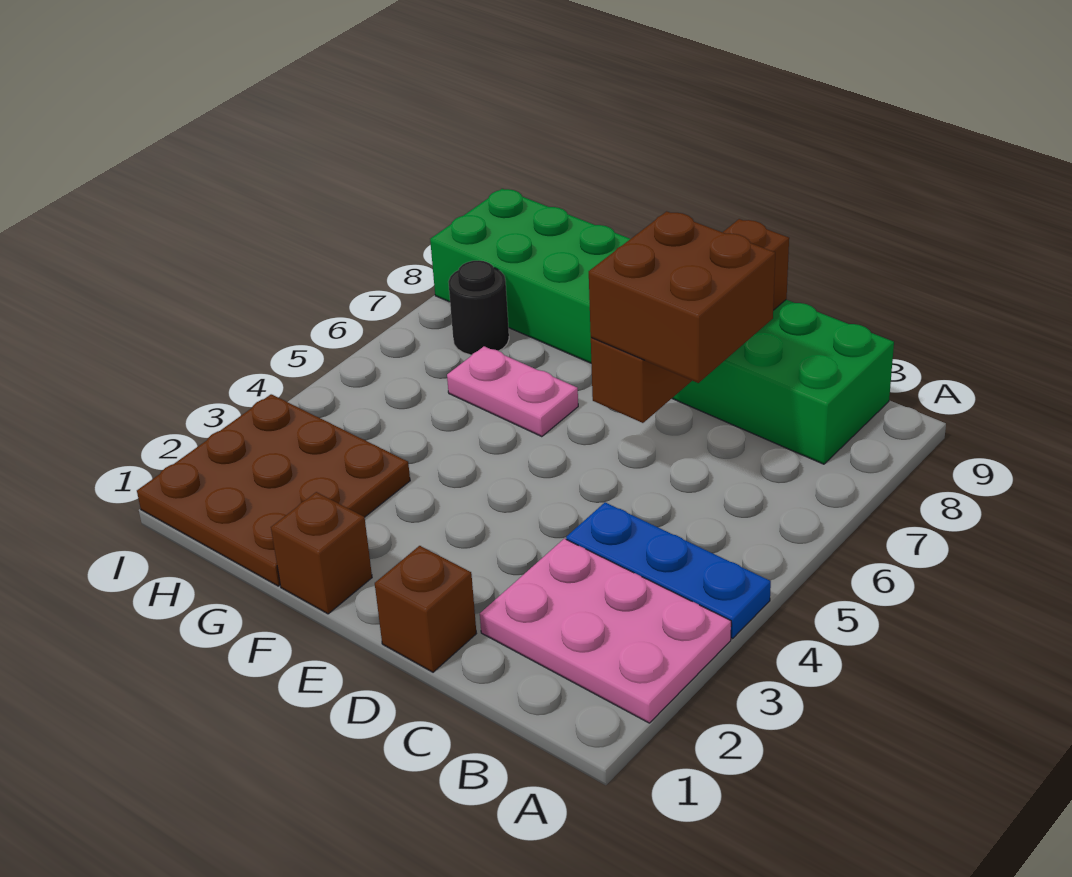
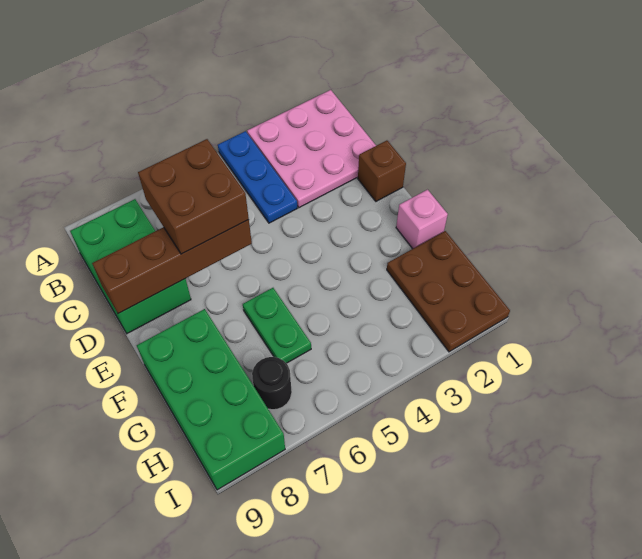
pink 2x3 plate [480,539,731,723] -> pink 3x3 plate [247,90,376,208]
brown 1x1 brick [271,492,372,614] -> pink 1x1 brick [396,190,448,249]
pink 1x2 plate [447,346,578,437] -> green 1x2 plate [243,288,311,363]
brown 3x3 plate [137,394,410,586] -> brown 2x3 plate [387,231,510,352]

